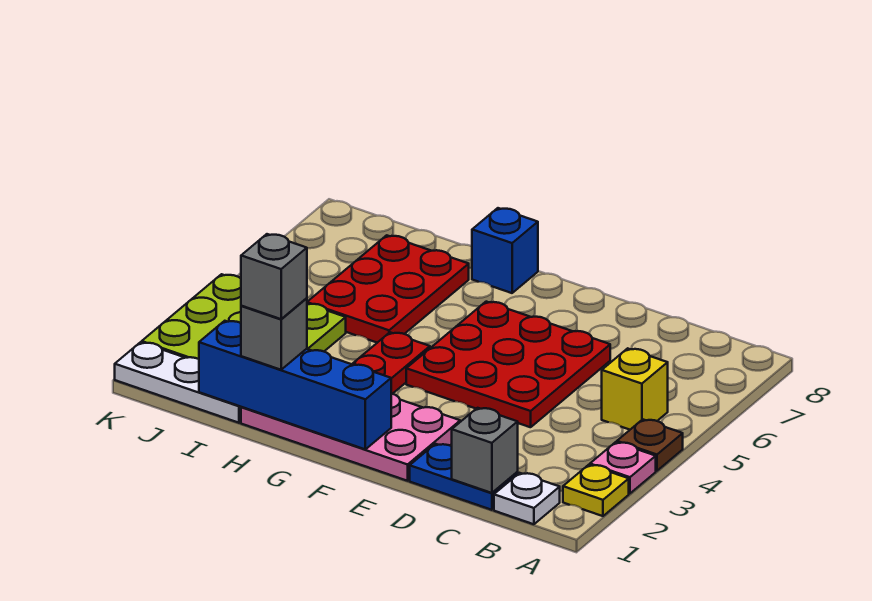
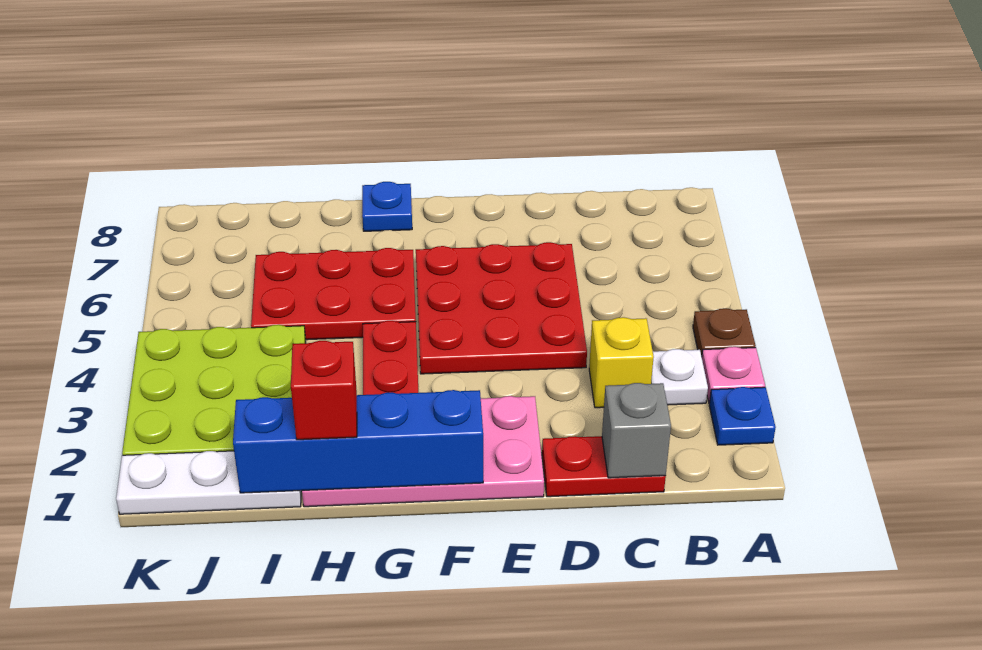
yellow 1x1 plate [563,465,629,516] -> blue 1x1 plate [709,387,776,445]
white 1x1 plate [494,473,560,524] -> white 1x1 plate moved to [651,349,708,405]
yellow 1x1 brick [602,348,668,430] -> yellow 1x1 brick moved to [589,317,654,408]
blue 1x2 plate [410,444,518,510] -> red 1x2 plate [542,436,666,497]
blue 1x1 brick [472,208,538,293] -> blue 1x1 plate [362,182,412,231]
grey 1x1 brick [241,298,307,370] -> red 1x1 brick [291,341,357,440]
grey 1x1 brick [241,234,307,319] -> none
red 2x3 plate [307,235,469,343] -> red 2x3 plate turned to [251,248,416,340]

